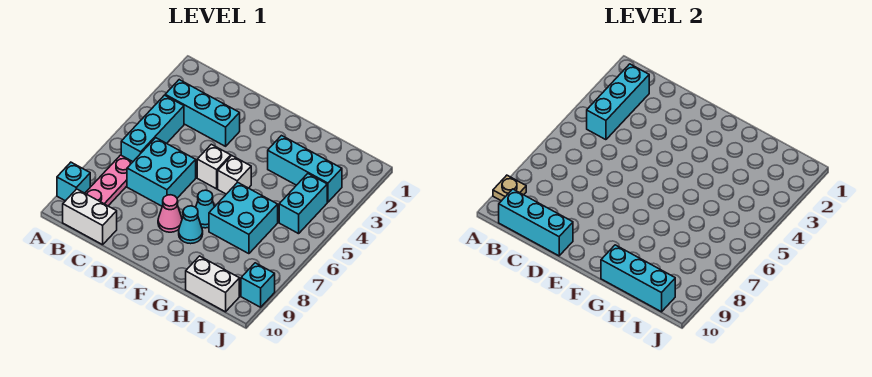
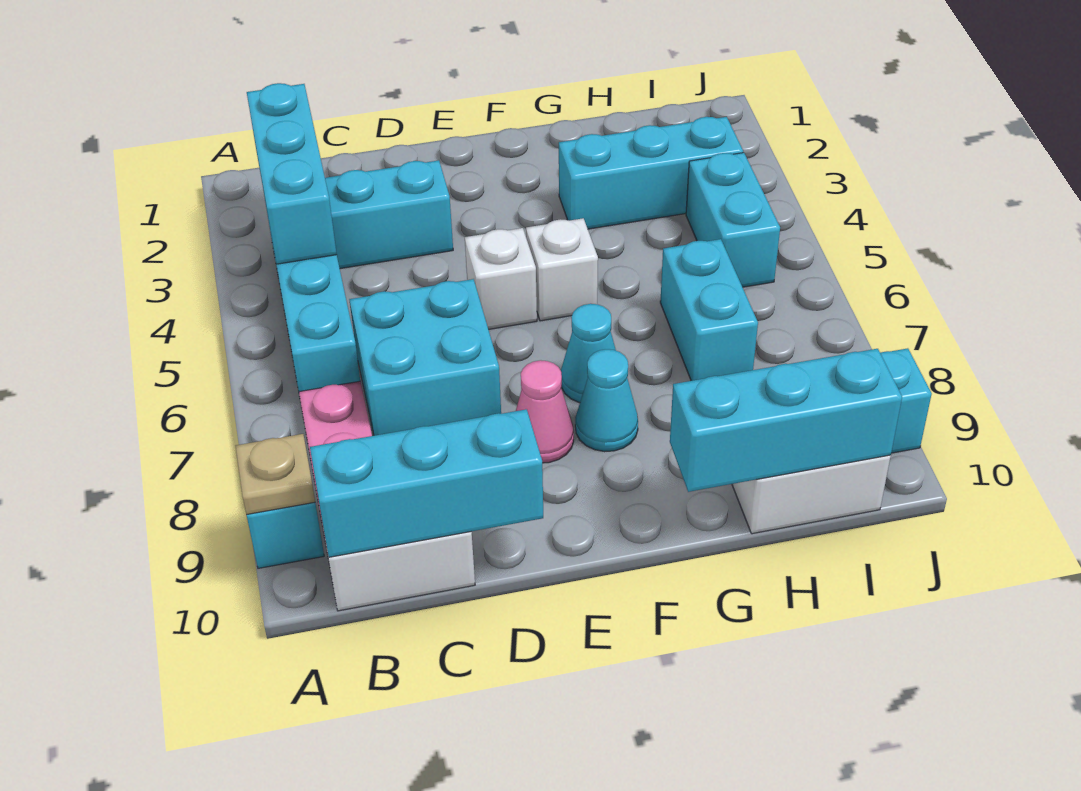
cyan 2x2 brick [209,182,278,254] -> cyan 1x2 brick [660,239,758,381]

